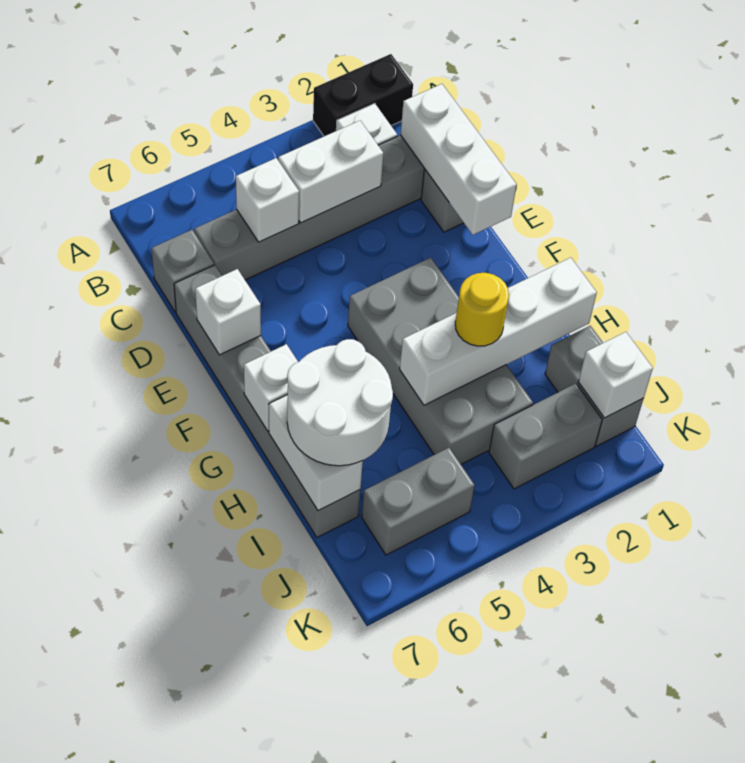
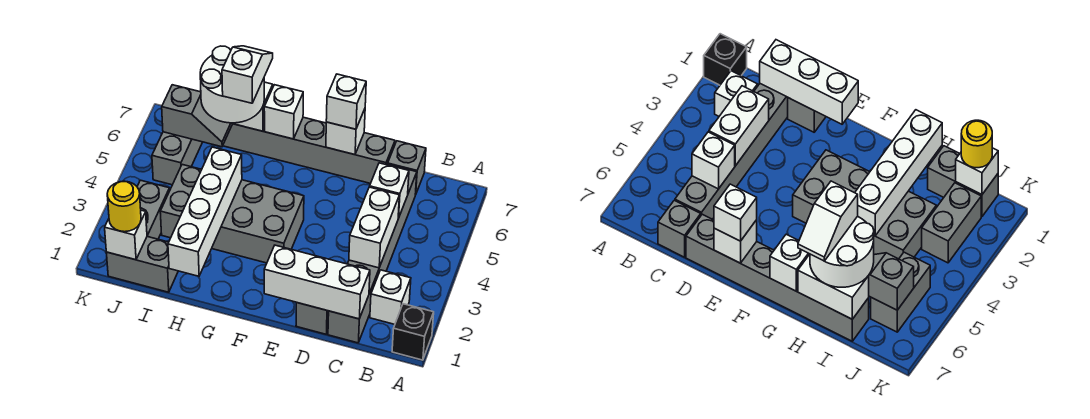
black 1x2 brick [313,54,413,136] -> black 1x1 brick [392,304,434,360]
none -> white 1x1 brick [326,74,366,129]
yellow 1x1 round brick [455,273,509,346] -> yellow 1x1 round brick moved to [107,181,141,232]
none -> white 1x2 slope [222,46,273,103]
none -> grey 1x2 slope [162,85,232,147]

